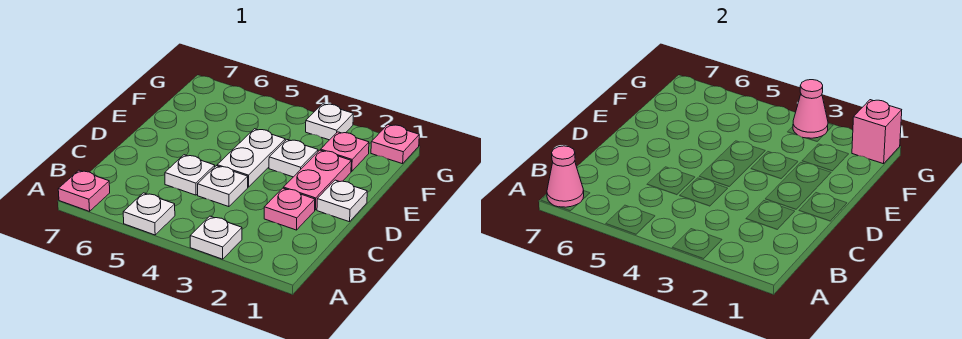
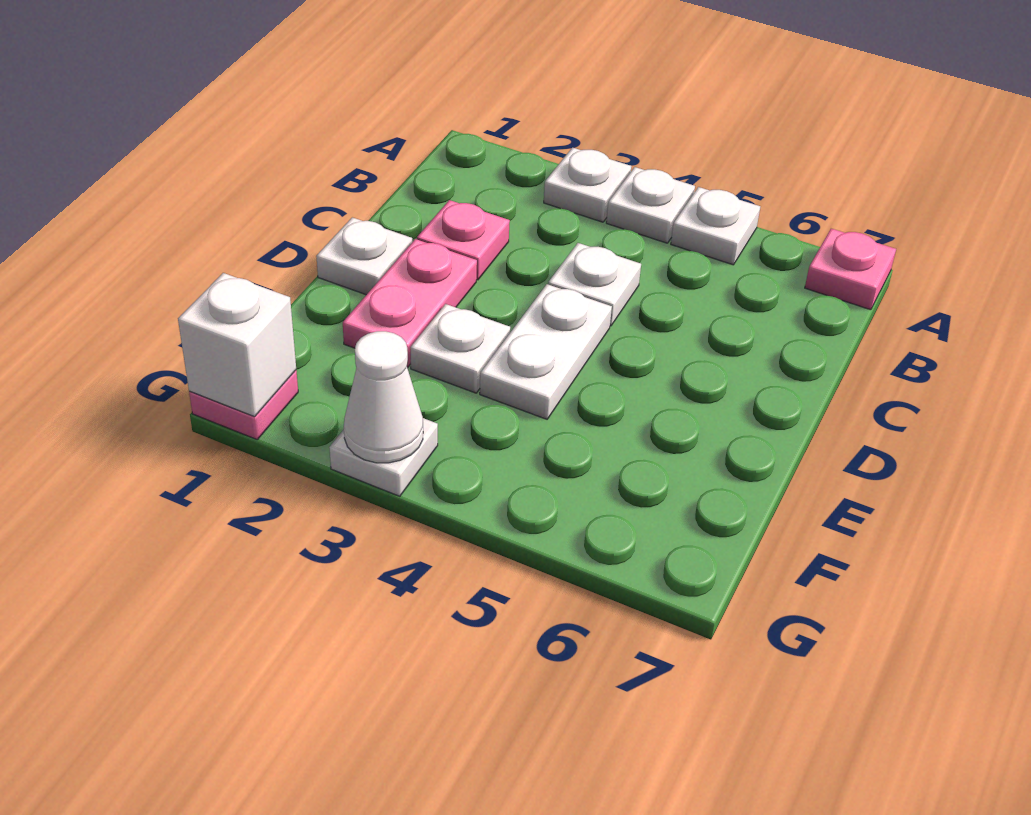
pink 1x1 cone [547,146,584,207] -> none
white 1x1 plate [165,155,215,195] -> white 1x1 plate moved to [606,167,695,243]
pink 1x1 plate [321,132,369,171] -> none
pink 1x1 brick [852,100,902,164] -> white 1x1 brick [178,273,296,417]
pink 1x1 cone [793,80,828,138] -> white 1x1 cone [344,331,423,463]

